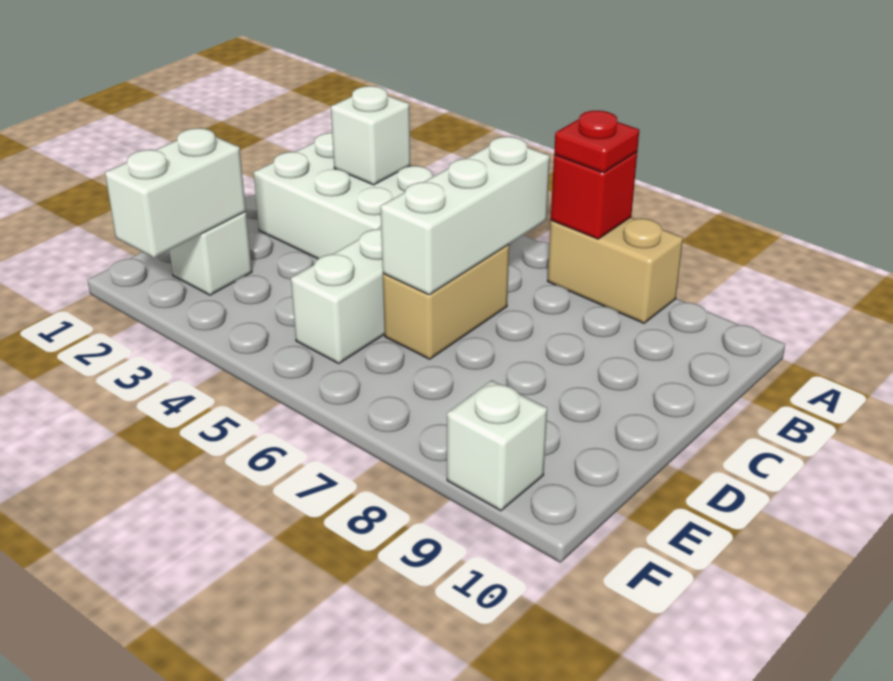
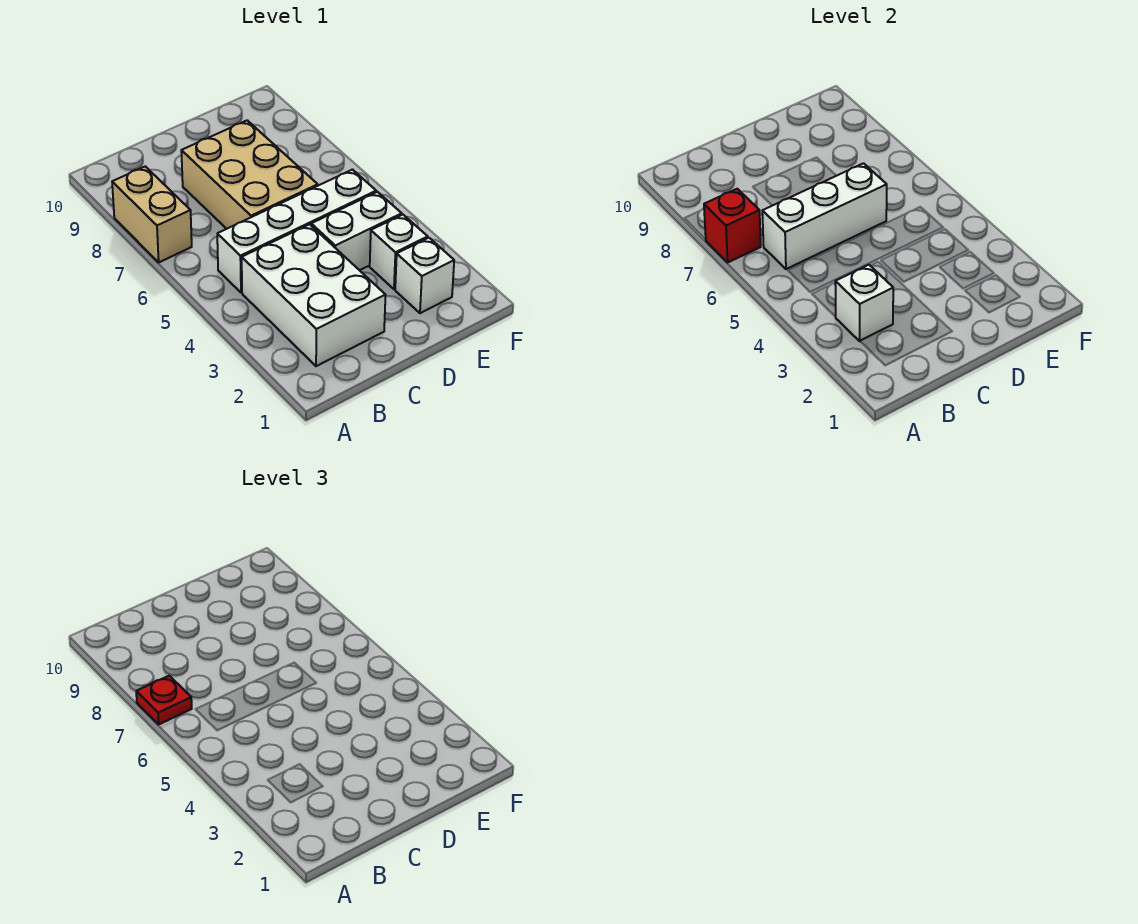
tan 1x2 brick [383,245,509,359] -> tan 2x3 brick [181,120,318,229]
white 1x2 brick [105,128,246,258] -> white 1x2 brick moved to [311,192,402,270]
white 1x1 brick [447,380,547,511] -> white 1x1 brick moved to [370,215,428,289]

